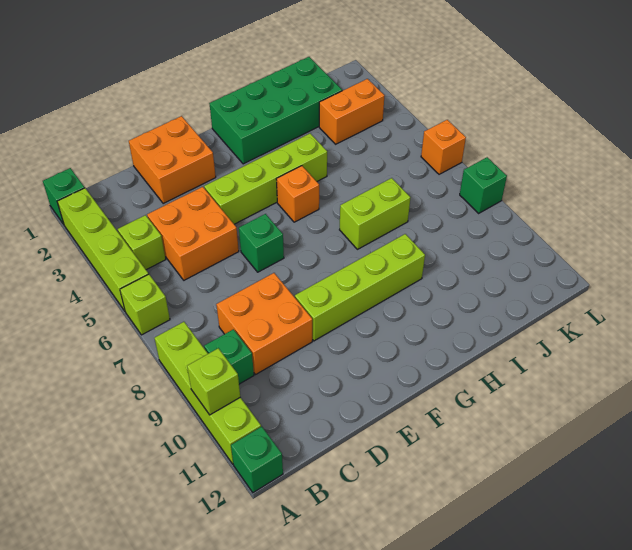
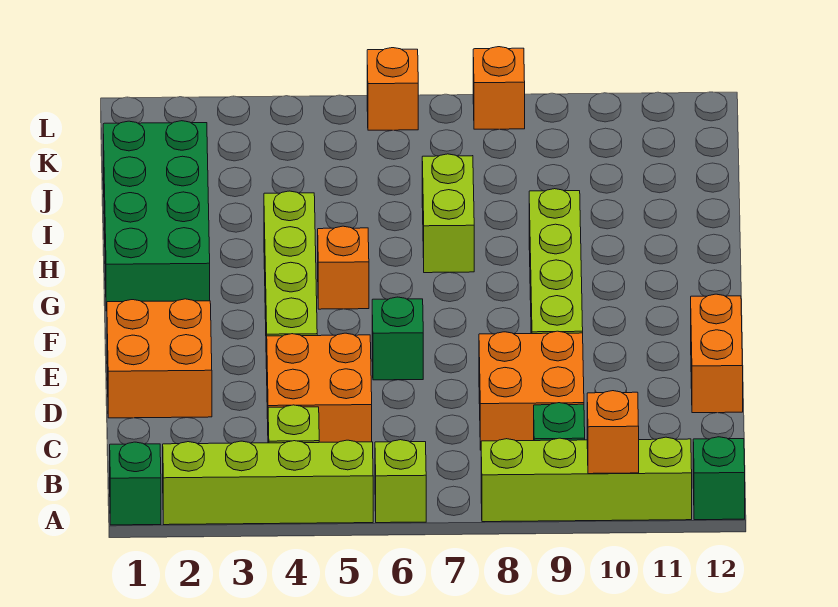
lime 1x1 brick [187,348,240,415] -> orange 1x1 brick [587,391,639,474]
orange 1x2 brick [319,79,385,144] -> orange 1x2 brick moved to [691,294,743,413]
green 1x1 brick [460,157,507,213] -> orange 1x1 brick [473,47,525,129]

